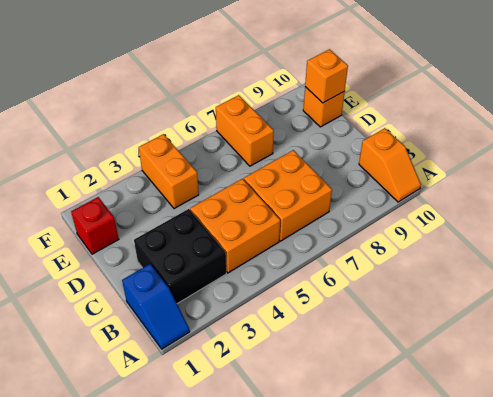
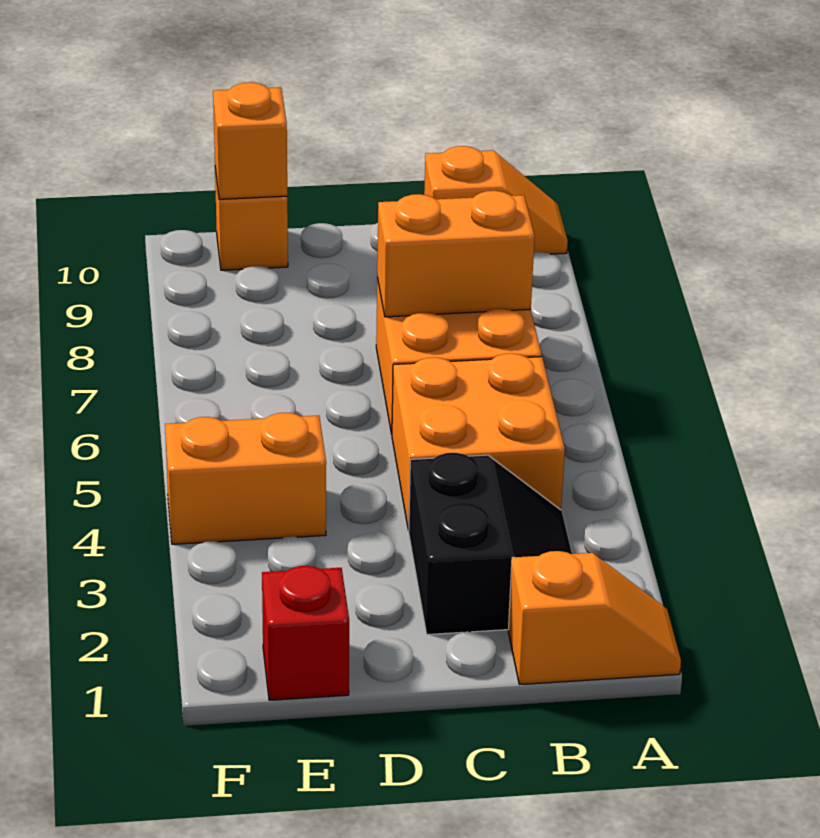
blue 1x2 slope [122,264,190,349] -> orange 1x2 slope [508,551,681,685]
black 2x2 brick [134,209,226,304] -> black 2x2 slope [409,453,572,635]
orange 1x2 brick [216,95,274,166] -> orange 1x2 brick moved to [377,191,535,317]

